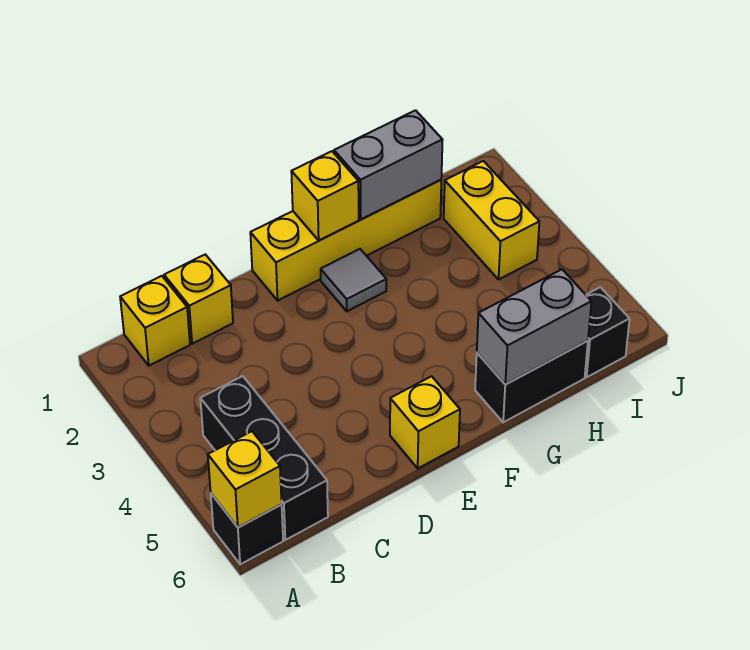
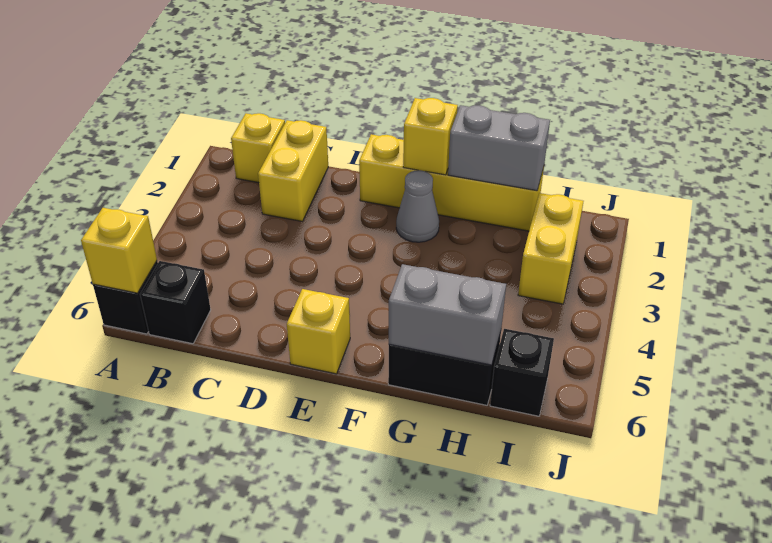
black 1x3 brick [200,376,328,540] -> black 1x1 brick [140,261,211,344]
yellow 1x1 brick [164,254,233,344] -> yellow 1x2 brick [258,120,328,221]
grey 1x1 tile [321,249,386,311] -> grey 1x1 cone [396,170,439,242]

